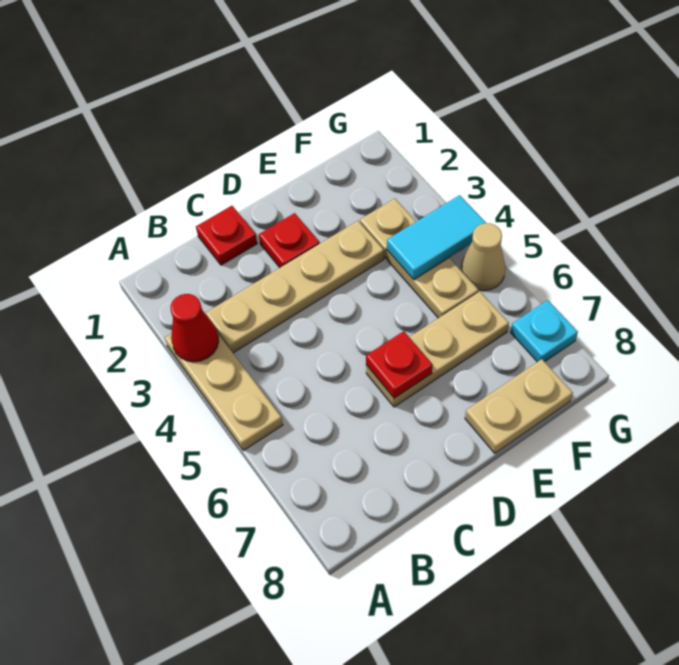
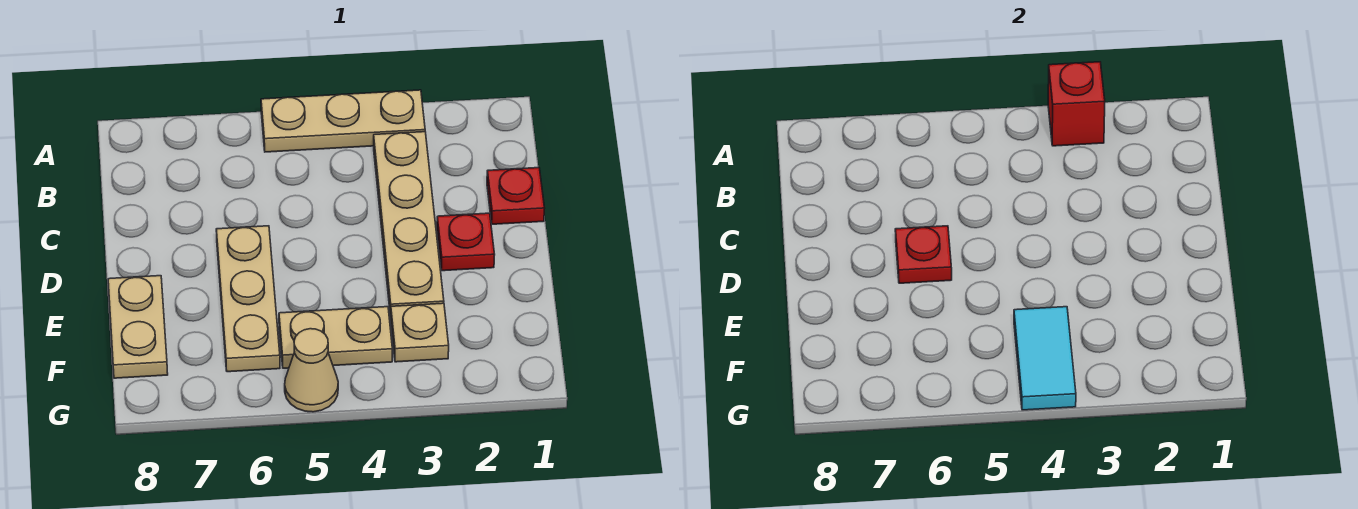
red 1x1 cone [171,294,219,362] -> red 1x1 brick [1048,62,1105,146]
cyan 1x1 plate [511,300,578,362] -> none

